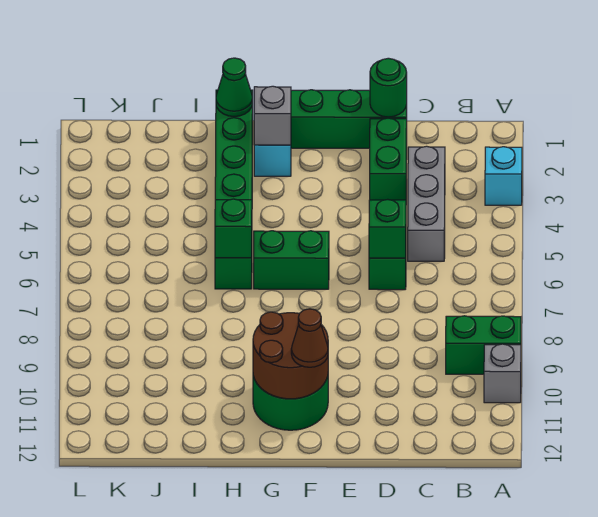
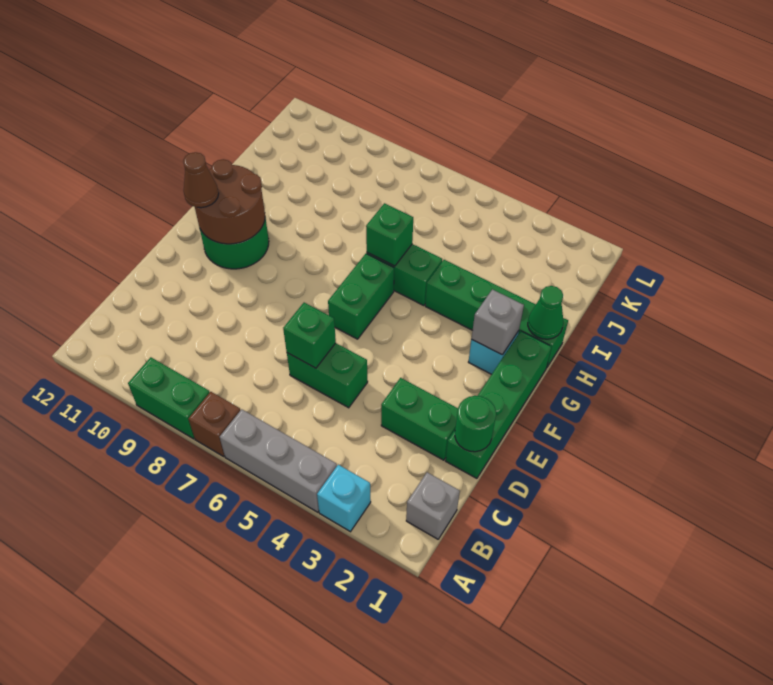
none -> brown 1x1 brick [188,392,240,456]
green 1x2 brick [446,316,521,374] -> green 1x2 brick turned to [128,357,210,439]
grey 1x1 brick [484,344,521,403] -> grey 1x1 brick moved to [406,472,460,539]
grey 1x3 brick [408,146,445,261] -> grey 1x3 brick moved to [220,409,337,512]

